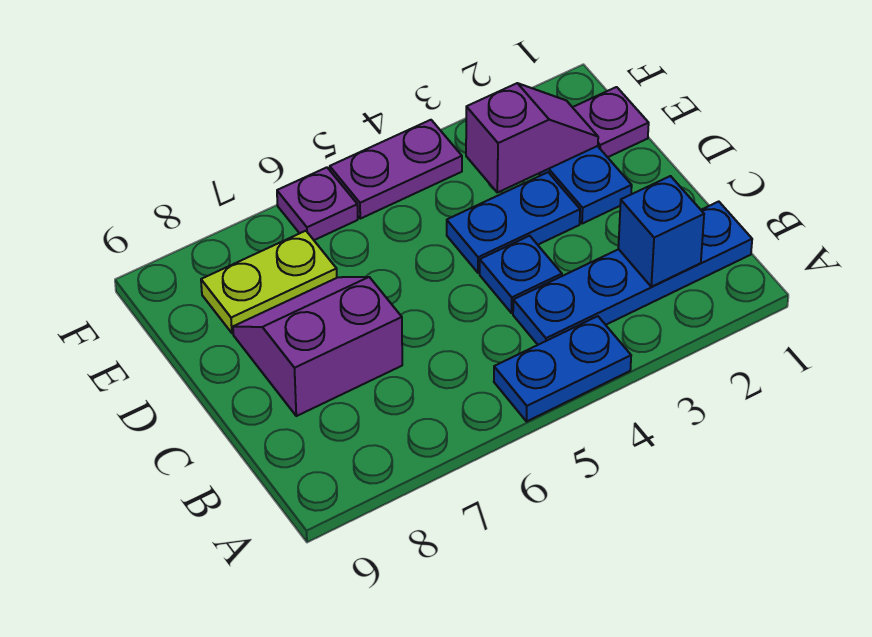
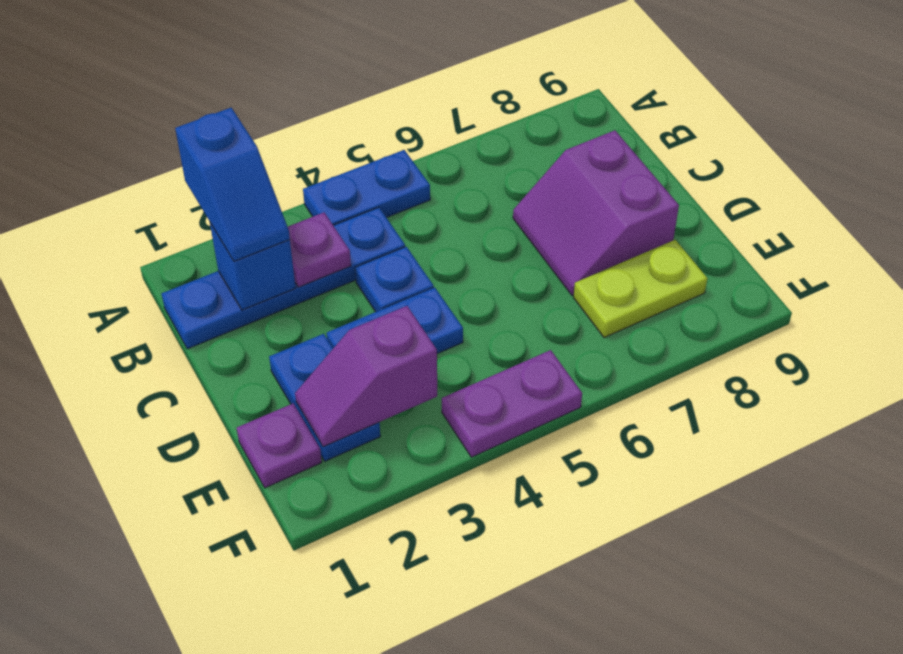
none -> blue 1x2 slope [175,108,290,261]
purple 2x2 slope [233,277,402,416] -> purple 2x2 slope turned to [513,130,679,295]
purple 1x1 plate [277,167,358,240] -> purple 1x1 plate moved to [288,213,351,287]

